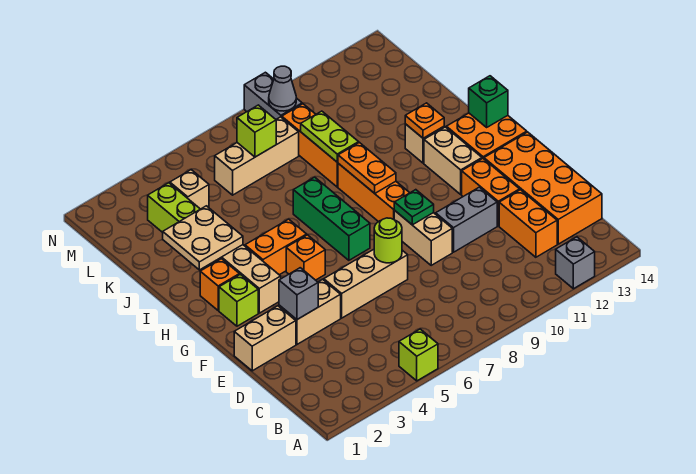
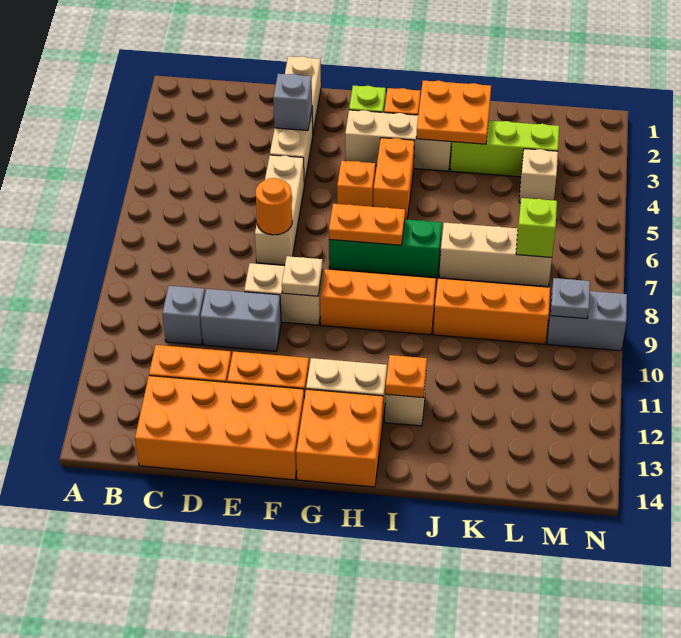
lime 1x1 brick [399,329,438,381] -> none
grey 1x1 brick [556,237,595,289] -> grey 1x1 brick moved to [162,286,205,345]
lime 1x1 round brick [374,218,402,263] -> orange 1x1 round brick [256,178,292,235]
grey 1x2 brick [436,187,497,252] -> grey 1x2 brick turned to [201,289,281,351]
green 1x1 plate [394,190,434,225] -> tan 1x1 plate [282,256,323,296]
orange 1x2 plate [338,143,396,193] -> orange 1x2 plate moved to [329,204,405,245]
green 1x1 brick [469,76,508,127] -> none
tan 2x2 plate [163,206,243,270] -> orange 2x2 plate [416,81,491,144]
lime 1x2 plate [301,111,359,162] -> none
tan 1x3 brick [215,117,299,195] -> tan 1x3 brick turned to [439,223,552,287]
grey 1x1 cone [269,66,296,111] -> grey 1x1 plate [551,278,590,319]

